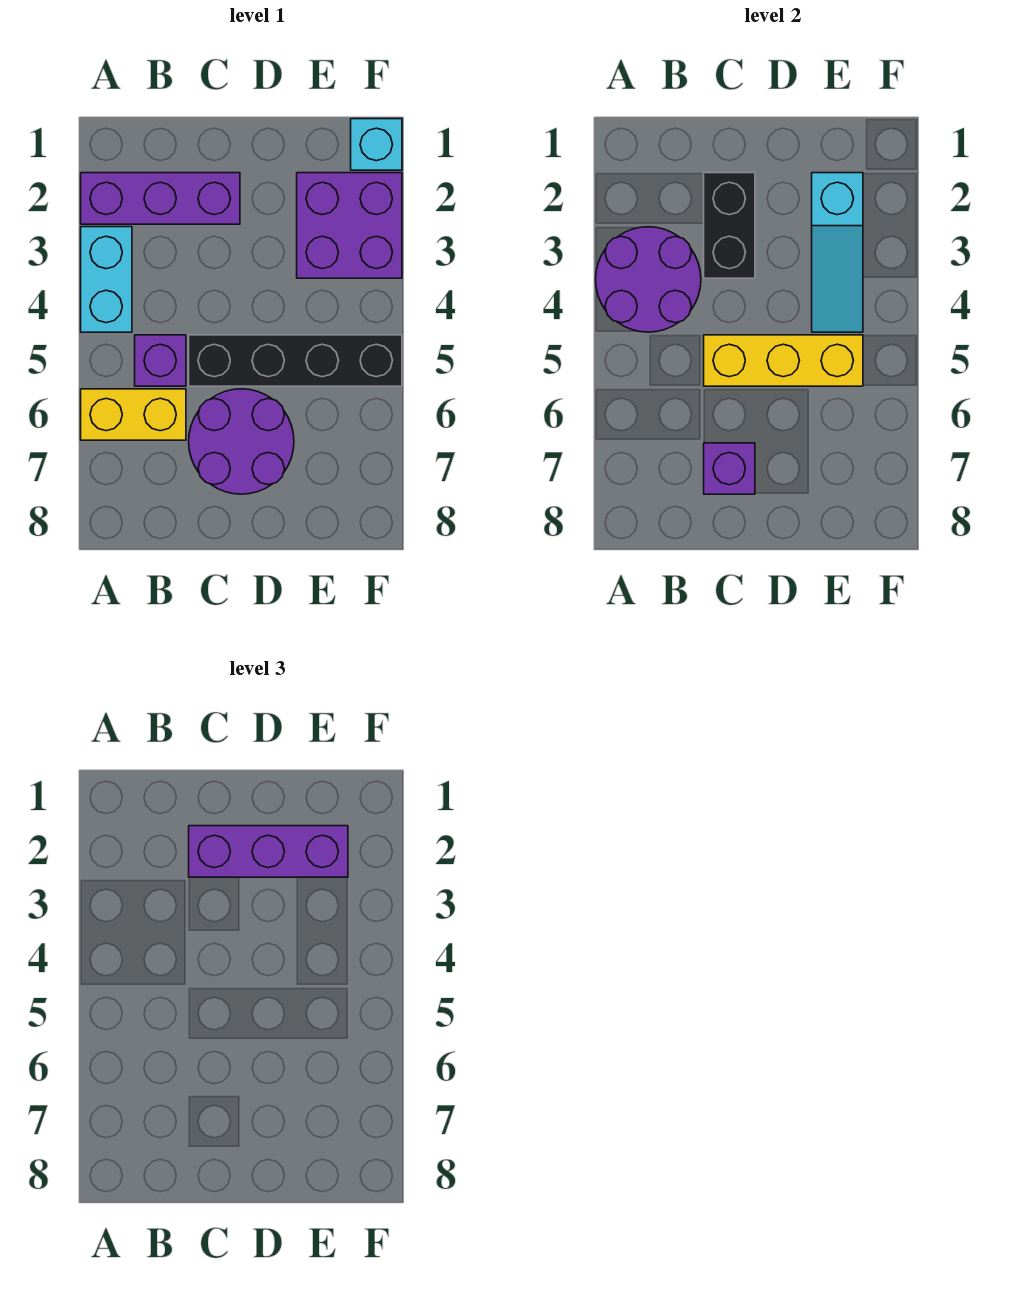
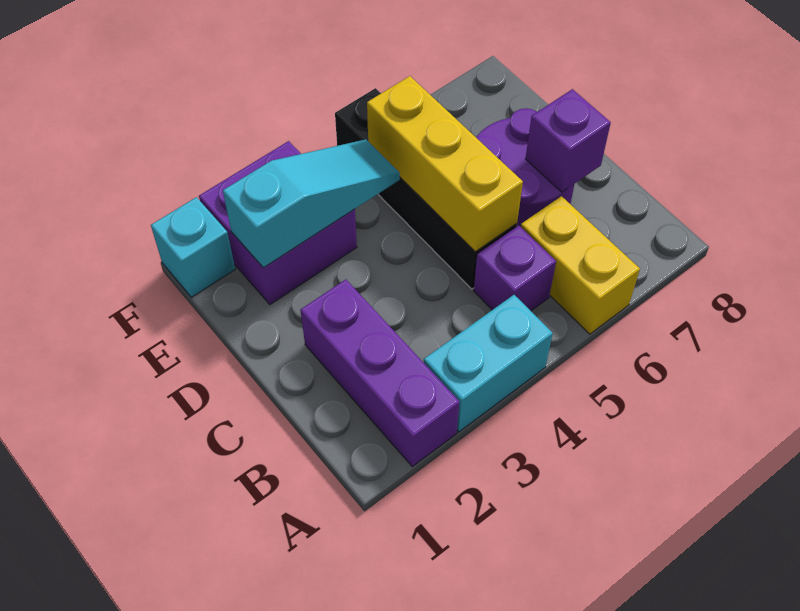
purple 2x2 round brick [596,227,701,332] -> none
black 1x2 brick [704,173,755,278] -> none
purple 1x3 brick [189,826,348,877] -> none

